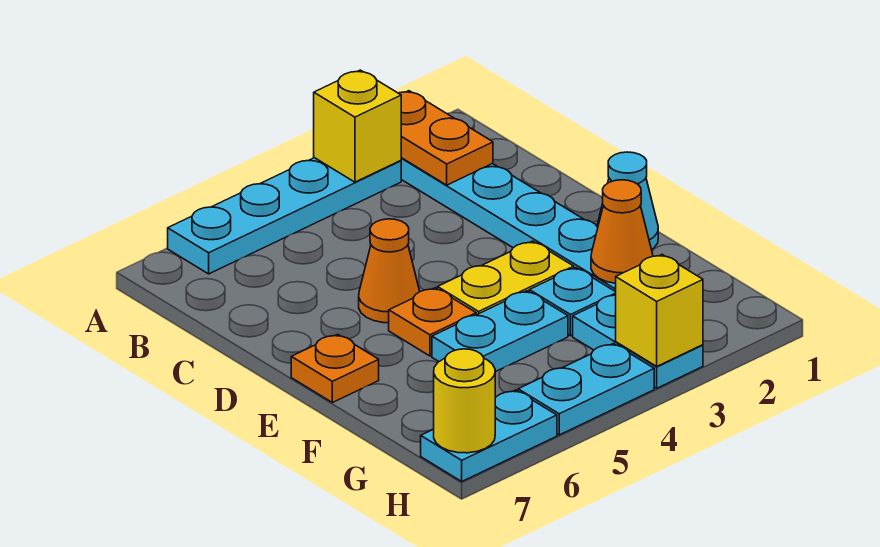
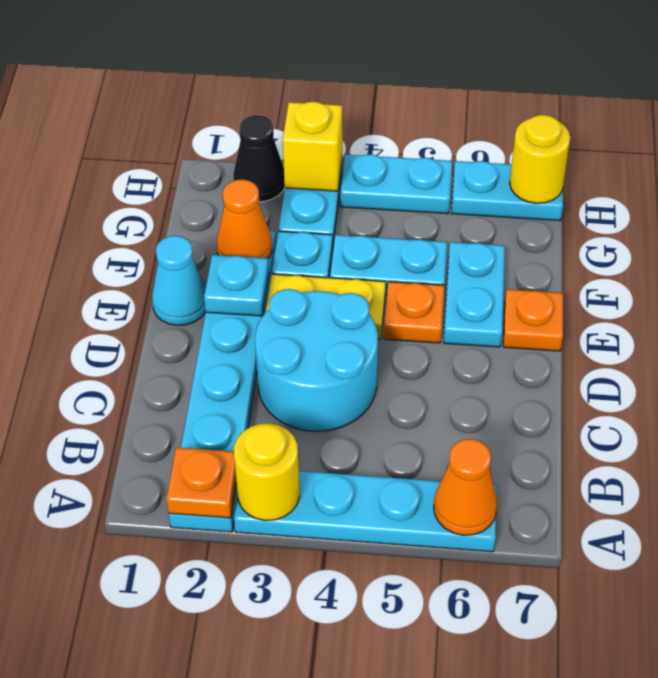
orange 1x2 plate [399,91,493,185] -> orange 1x1 plate [166,447,236,518]
yellow 1x1 brick [314,70,401,182] -> yellow 1x1 round brick [234,423,300,521]
none -> cyan 2x2 round brick [255,289,378,431]
orange 1x1 cone [359,219,420,323] -> orange 1x1 cone moved to [434,439,497,535]
none -> cyan 1x1 plate [204,255,269,316]
none -> cyan 1x2 plate [444,242,505,347]
none -> black 1x1 cone [233,115,285,202]

